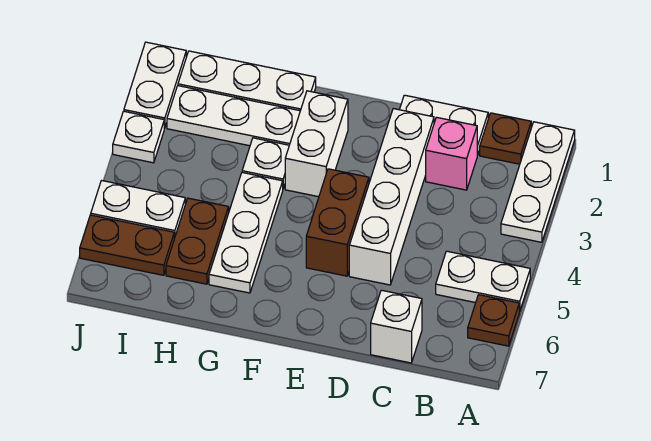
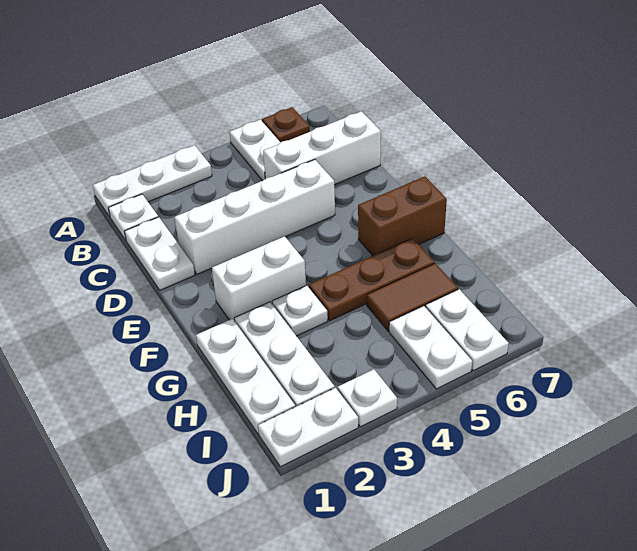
brown 1x1 plate [480,113,531,164] -> white 1x1 plate [108,194,158,240]
pink 1x1 brick [426,117,477,190] -> none
white 1x1 brick [371,290,422,363] -> white 1x3 brick [263,111,381,185]
brown 1x2 brick [306,169,369,276] -> brown 1x2 brick moved to [358,176,447,256]
white 1x3 plate [209,173,283,293] -> brown 1x3 plate [309,238,434,321]
brown 1x2 plate [166,198,229,284] -> brown 1x2 tile [367,263,458,331]
brown 1x2 plate [80,215,174,275] -> white 1x2 plate [426,289,509,371]

